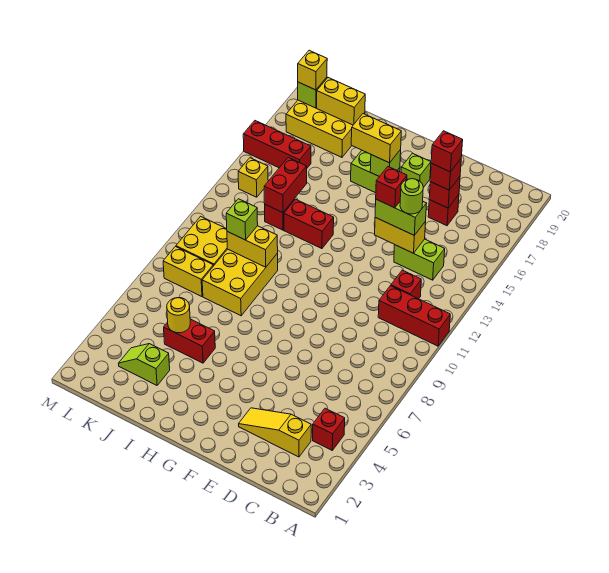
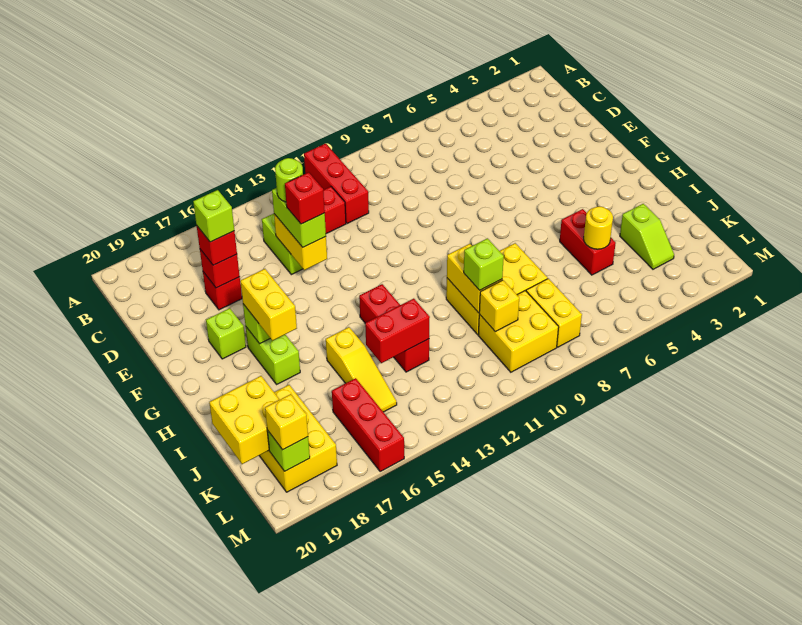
red 1x1 brick [313,408,345,450] -> none
yellow 1x3 slope [239,408,311,457] -> yellow 1x3 slope moved to [326,327,397,412]
red 1x1 brick [431,131,463,172] -> lime 1x1 brick [193,190,234,242]
yellow 1x2 brick [317,78,365,125] -> yellow 2x2 brick [209,376,280,464]
yellow 1x1 brick [238,158,268,197] -> yellow 1x1 brick moved to [479,280,519,332]

